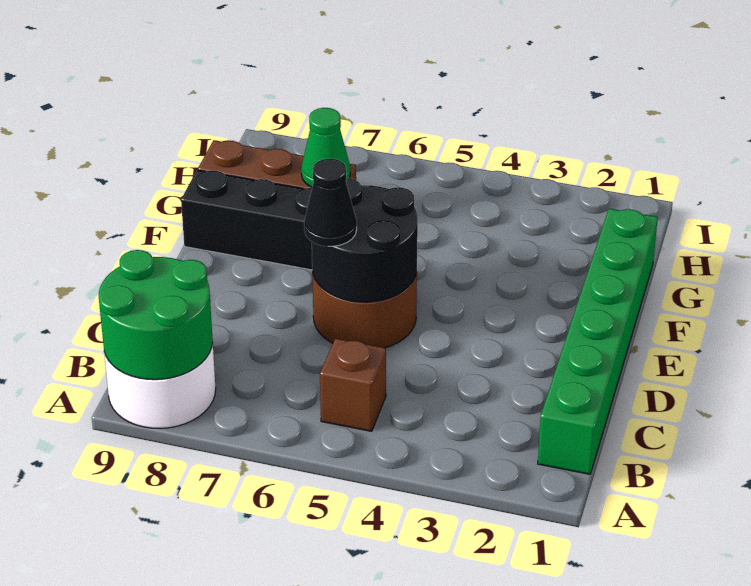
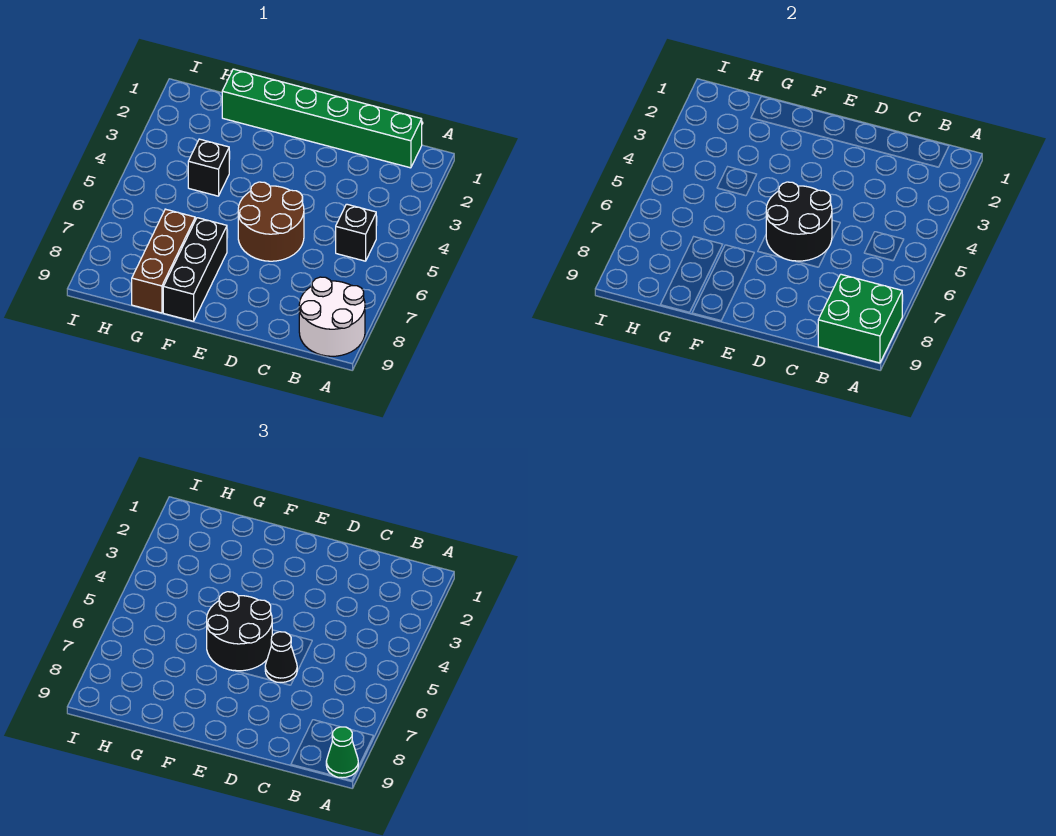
green 2x2 round brick [99,250,213,380] -> green 2x2 brick [818,274,902,363]
brown 1x1 brick [320,339,386,431] -> black 1x1 brick [336,204,376,261]
none -> black 2x2 round brick [207,592,272,671]
none -> black 1x1 brick [188,139,229,196]
green 1x1 cone [301,108,350,187] -> green 1x1 cone moved to [326,727,358,778]

